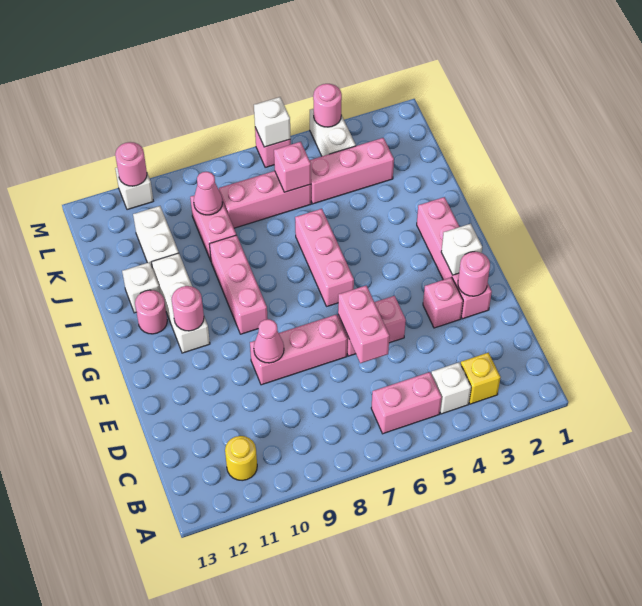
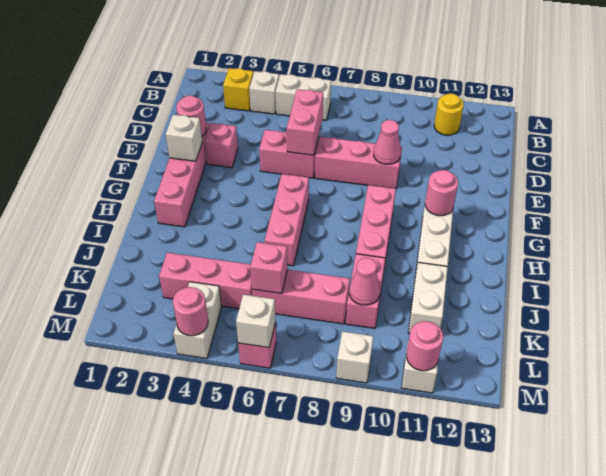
pink 1x2 brick [371,372,442,434] -> white 1x2 brick [276,74,331,120]
pink 1x1 round brick [135,290,167,334] -> none
white 1x1 brick [122,262,160,313] -> white 1x1 brick moved to [336,331,373,383]

